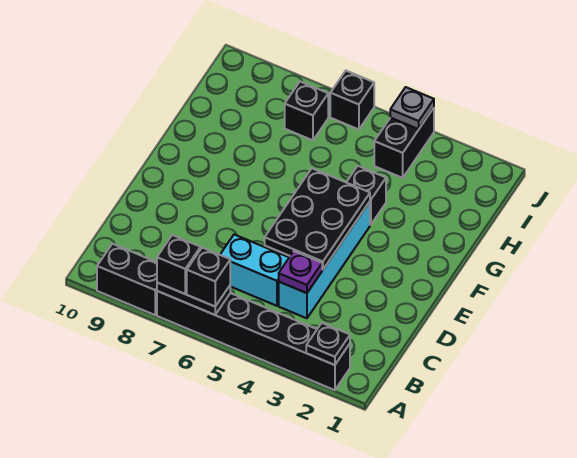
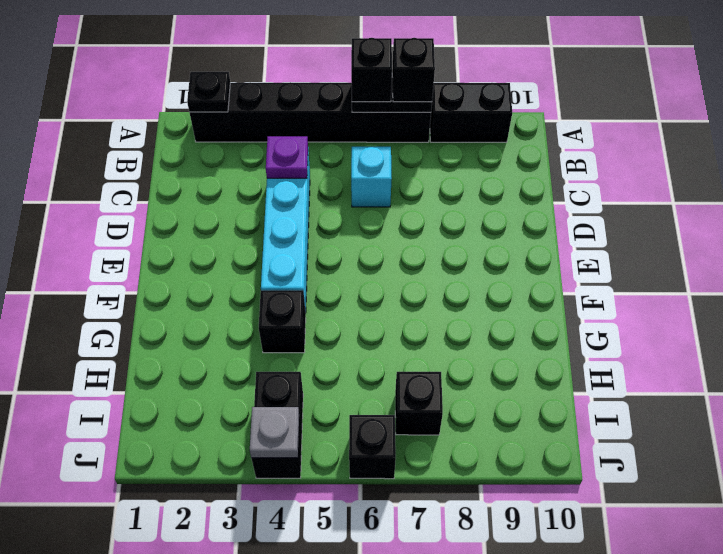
cyan 1x2 brick [220,235,289,306] -> cyan 1x1 brick [351,147,392,207]
black 2x3 plate [265,168,370,270] -> none

